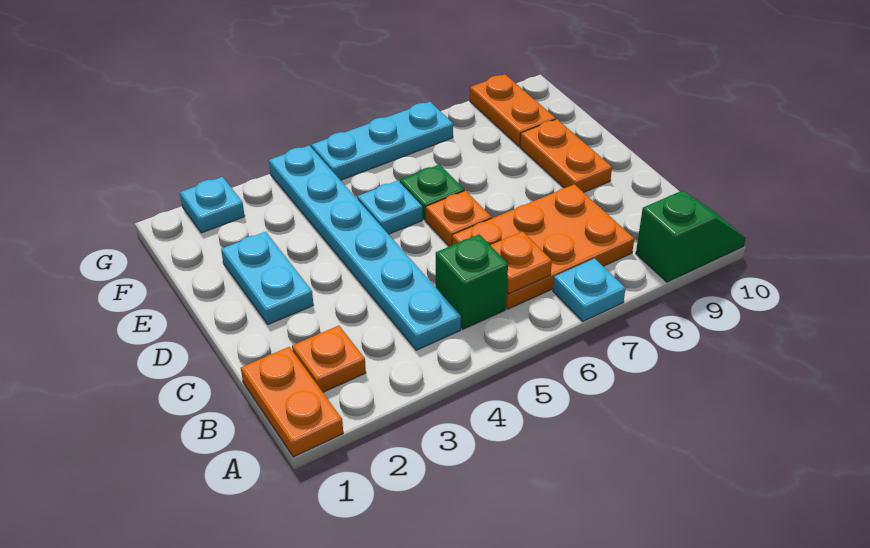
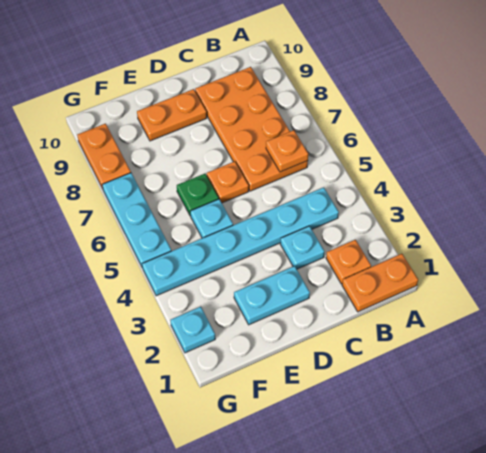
cyan 1x1 plate [553,259,626,321] -> cyan 1x1 plate moved to [280,226,325,269]
green 1x2 slope [636,191,746,282] -> none
green 1x1 brick [436,234,508,329] -> none
orange 2x3 plate [452,184,634,309] -> orange 2x4 plate [195,67,308,191]
orange 1x2 plate [470,74,556,146] -> orange 1x2 plate turned to [77,124,131,189]

